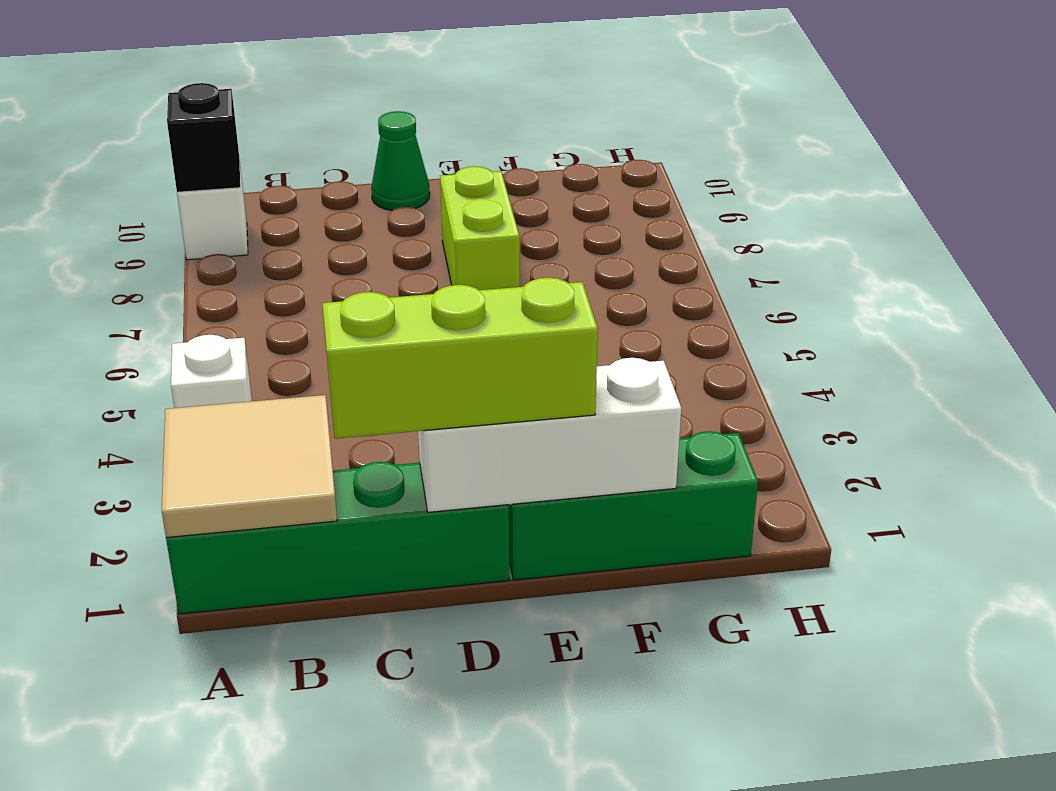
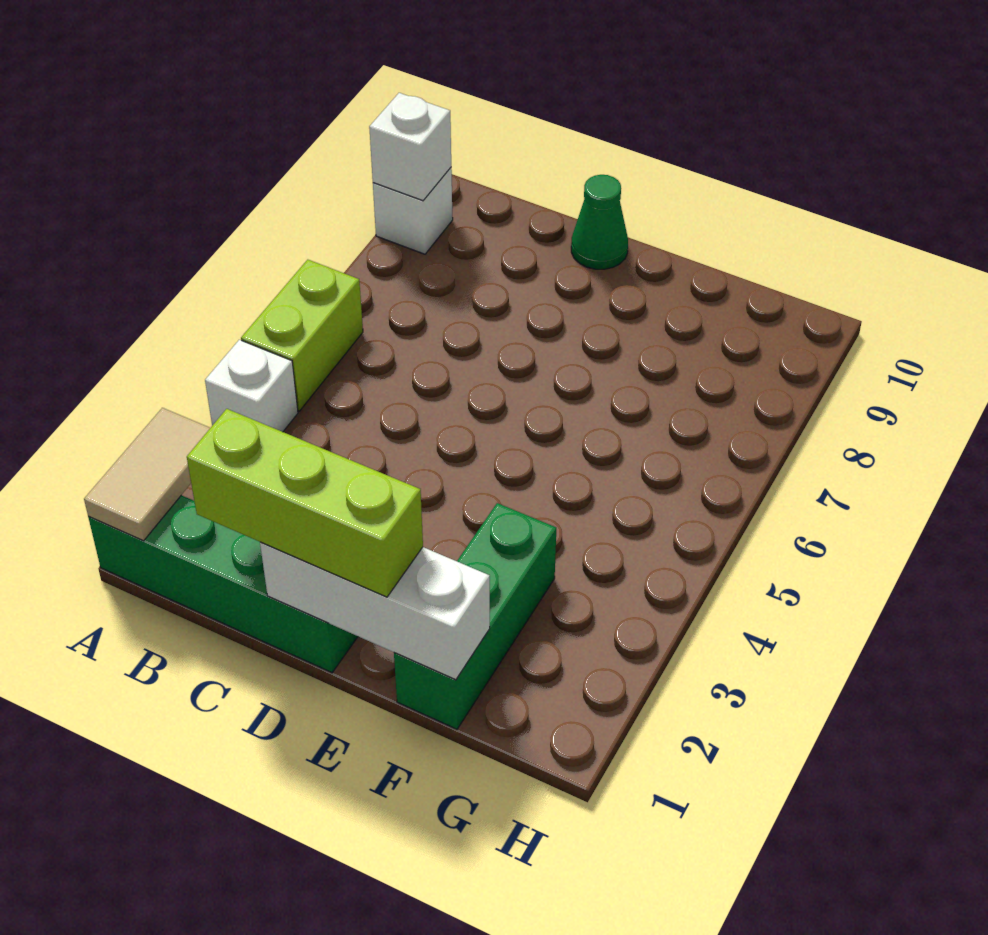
tan 2x2 tile [162,395,337,538] -> tan 1x2 tile [84,408,210,541]
black 1x1 brick [167,83,240,192] -> white 1x1 brick [369,93,451,201]
green 1x3 brick [509,431,758,580] -> green 1x3 brick turned to [394,503,556,729]
lime 1x2 brick [440,166,520,290] -> lime 1x2 brick moved to [241,260,363,411]

